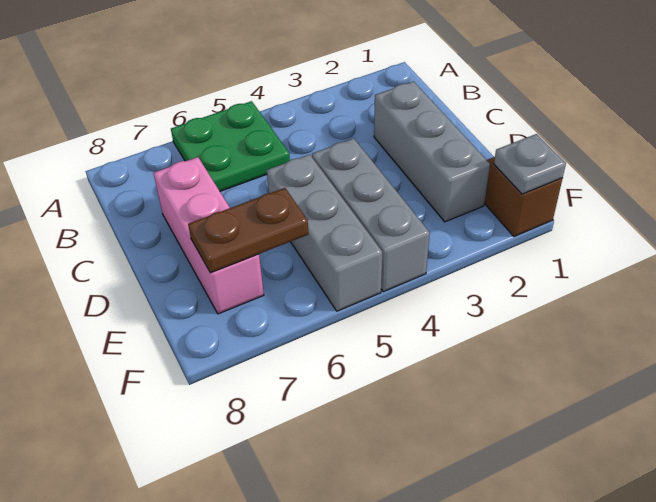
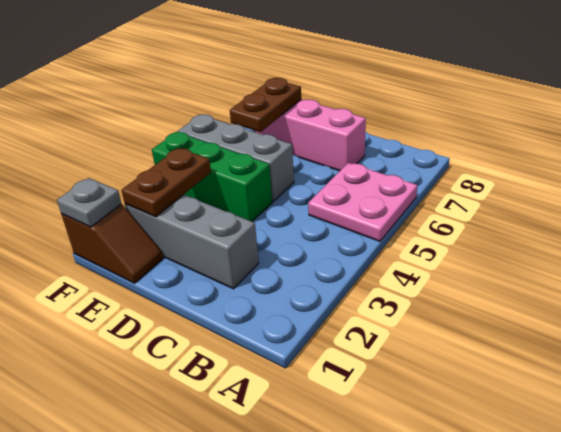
green 2x2 plate [171,101,290,191] -> pink 2x2 plate [308,163,417,241]
grey 1x3 brick [312,138,430,292] -> green 1x3 brick [152,132,272,221]
none -> brown 1x2 plate [121,148,211,217]

